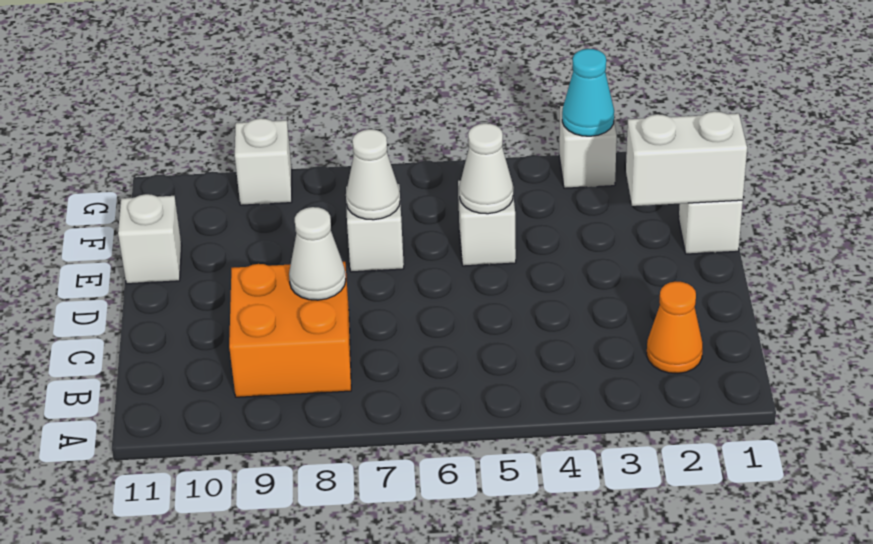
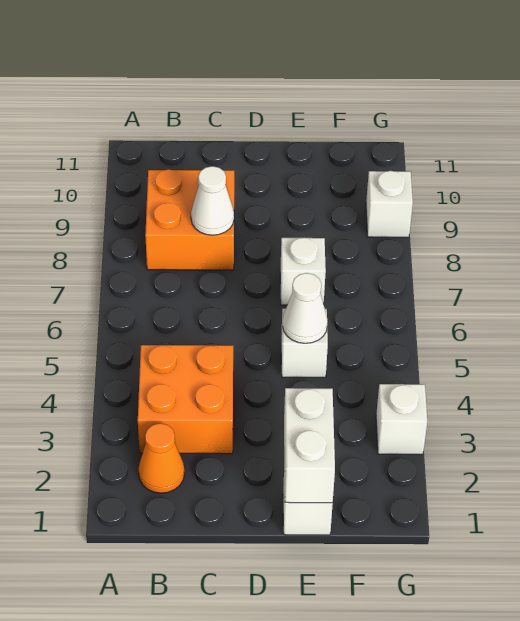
none -> orange 2x2 brick [138,345,233,454]
white 1x1 cone [346,129,400,220] -> none
white 1x1 brick [118,194,182,284] -> none
cyan 1x1 cone [562,49,614,136] -> none

